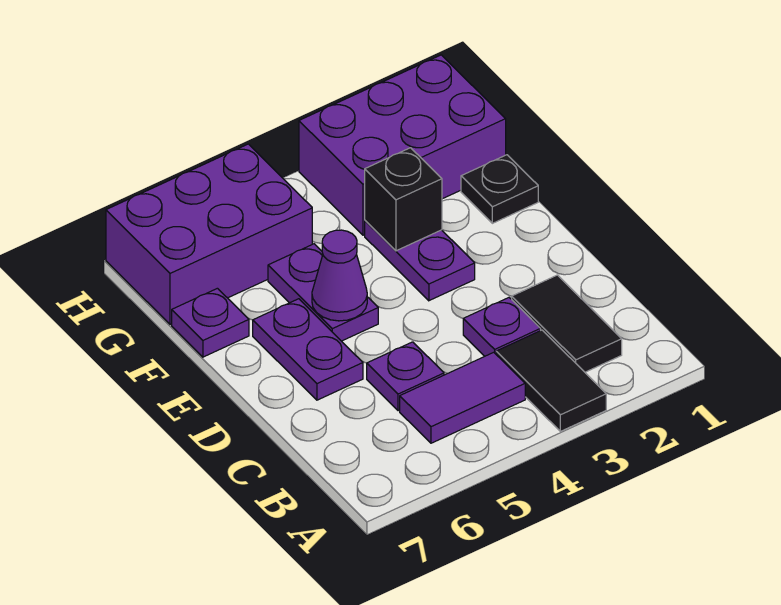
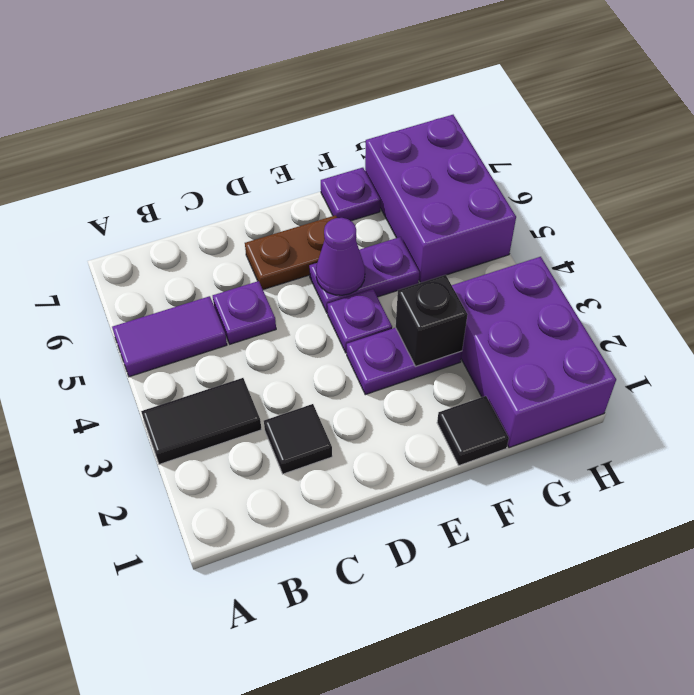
black 1x2 tile [512,275,622,372] -> black 1x1 tile [264,404,332,474]
purple 1x2 tile [400,352,525,443] -> purple 1x2 tile turned to [112,296,227,377]
purple 1x1 plate [463,298,541,356] -> purple 1x1 plate moved to [327,289,392,353]
purple 1x2 plate [253,299,363,400] -> brown 1x2 plate [245,215,337,290]
black 1x1 plate [461,155,538,223] -> black 1x1 tile [437,396,509,465]

